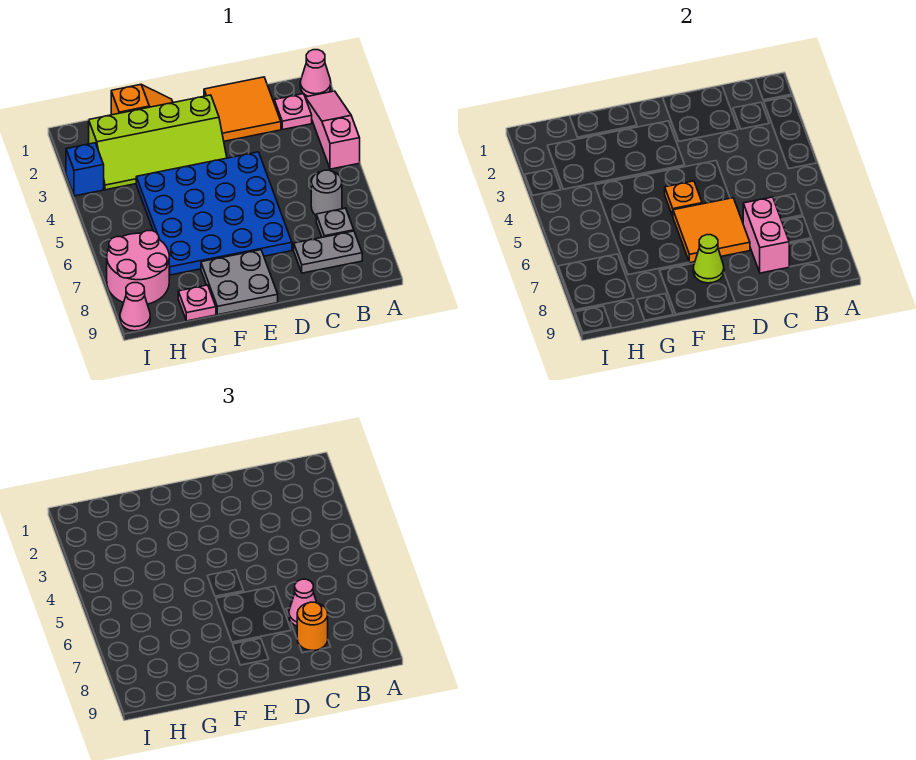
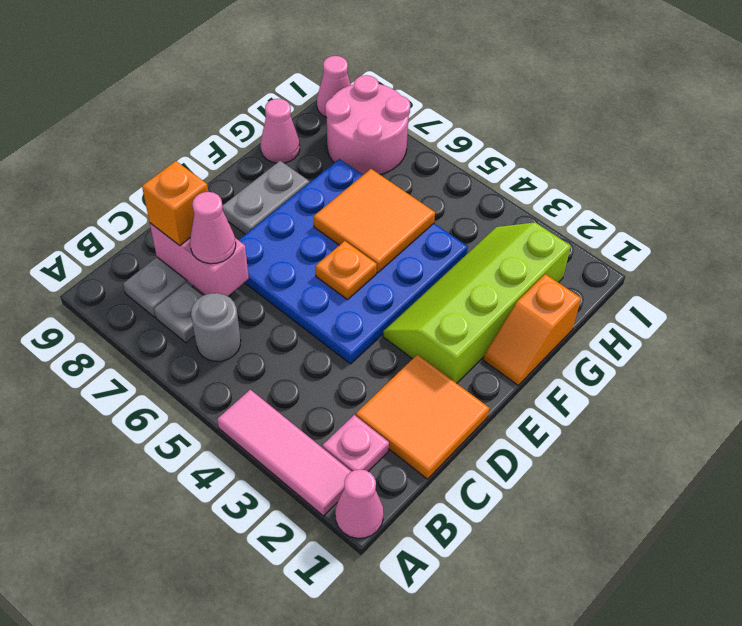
pink 1x3 slope [305,91,360,169] -> pink 1x3 tile [217,390,351,516]
orange 1x1 round brick [297,602,328,651] -> orange 1x1 brick [142,161,208,246]
orange 2x2 tile [673,198,750,263] -> orange 2x2 tile moved to [314,169,435,273]
grey 2x2 plate [201,250,278,315] -> grey 1x2 plate [223,161,309,234]
lime 1x1 cone [693,235,724,283] -> none
pink 1x1 plate [178,285,216,321] -> pink 1x1 cone [261,99,300,163]
blue 1x1 brick [66,143,104,196] -> none

